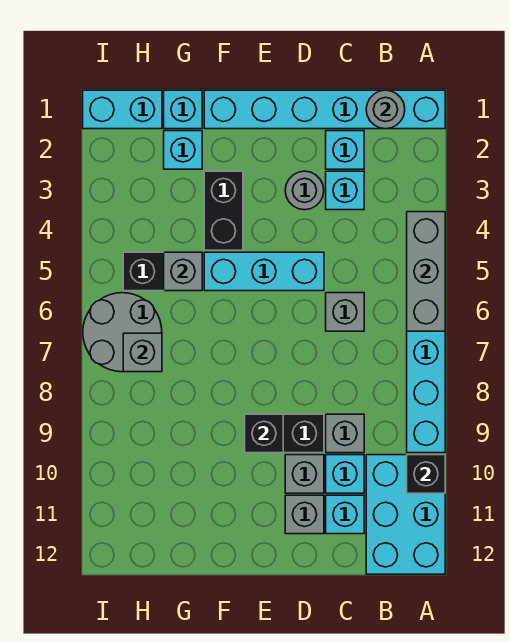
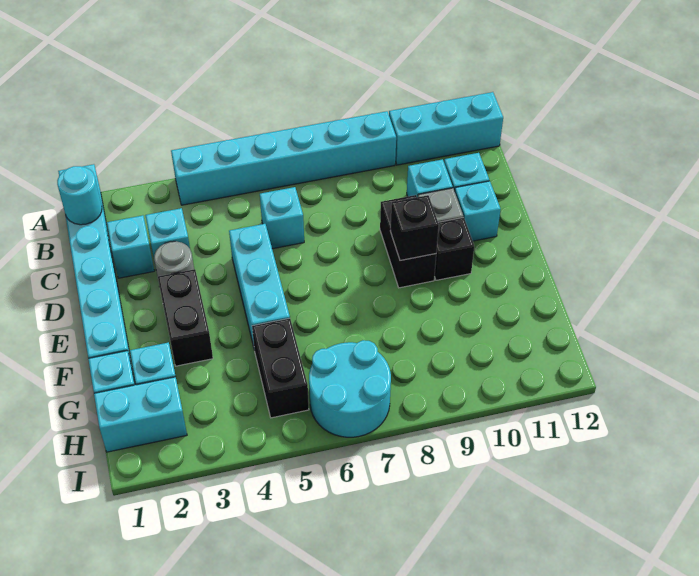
grey 1x3 brick [407,212,445,331] -> none
cyan 2x3 brick [366,455,445,574] -> cyan 1x3 brick [389,92,503,165]
black 1x1 brick [407,455,445,493] -> black 1x1 brick moved to [435,217,474,280]
grey 1x1 round brick [366,90,405,129] -> cyan 1x1 round brick [57,166,102,225]
grey 1x1 brick [326,293,364,331] -> cyan 1x1 brick [260,187,304,249]
grey 1x1 brick [326,414,364,453] -> none
grey 1x1 brick [285,495,324,534] -> cyan 1x1 brick [455,181,501,241]
black 1x2 brick [204,171,243,250] -> black 1x2 brick turned to [158,269,213,366]
grey 1x1 brick [164,252,202,291] -> none
cyan 1x2 brick [83,90,162,129] -> cyan 1x2 brick turned to [94,377,187,452]
grey 2x2 round brick [83,293,162,372] -> cyan 2x2 round brick [309,340,391,437]
grey 1x1 brick [123,333,162,372] -> none

